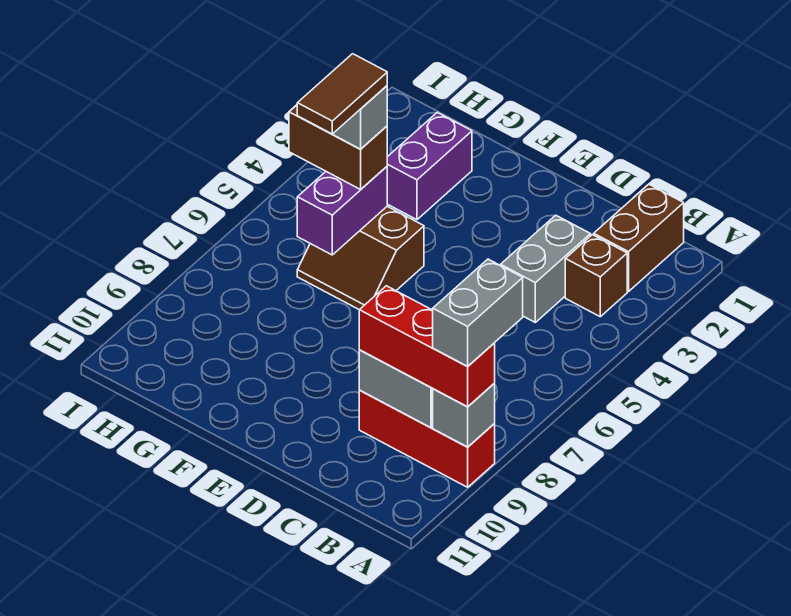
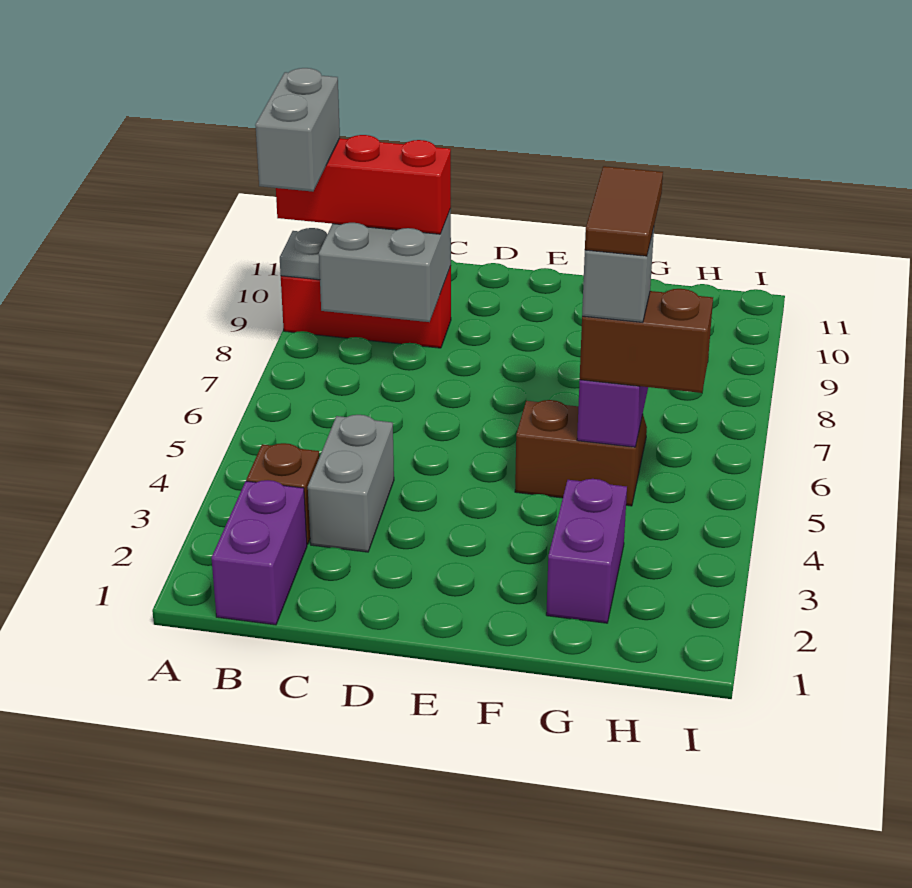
grey 1x1 brick [433,384,495,447] -> grey 1x1 plate [280,228,327,280]
brown 1x2 brick [594,184,684,291] -> purple 1x2 brick [211,480,307,625]

